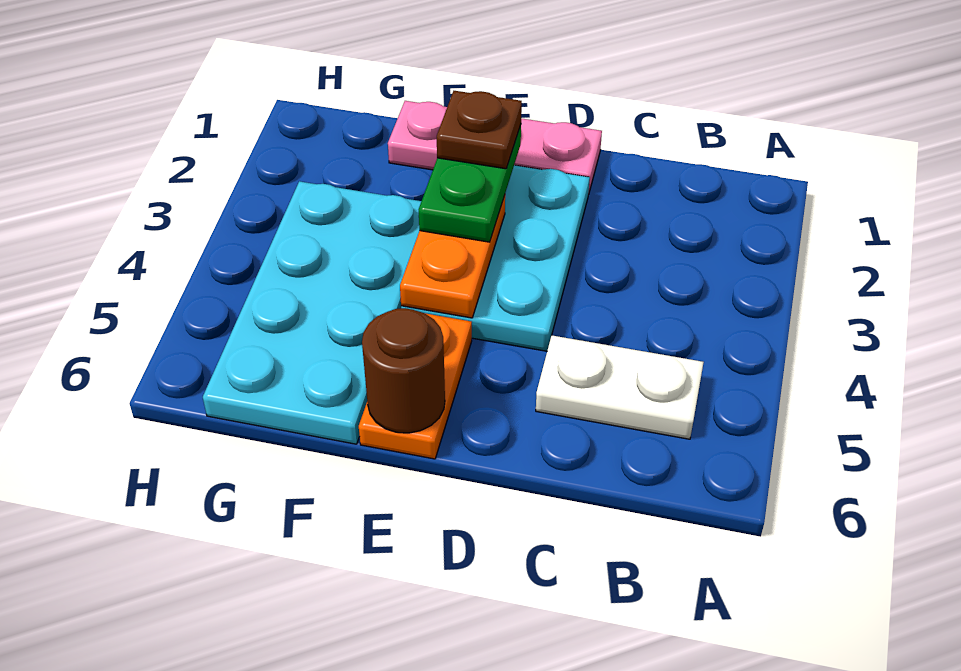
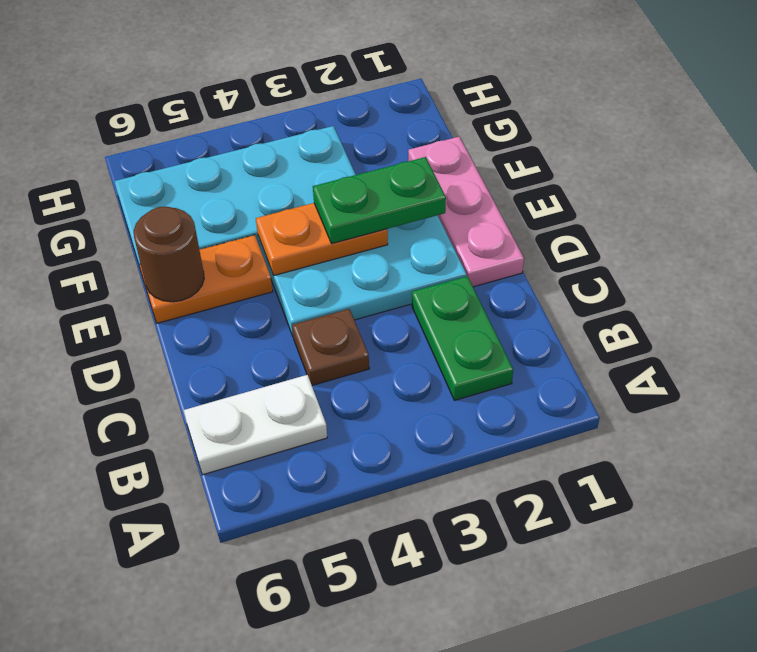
none -> green 1x2 plate [412,276,513,400]
white 1x2 plate [536,335,704,439] -> white 1x2 plate turned to [184,375,327,475]
brown 1x1 plate [437,91,522,169] -> brown 1x1 plate moved to [292,309,369,385]

